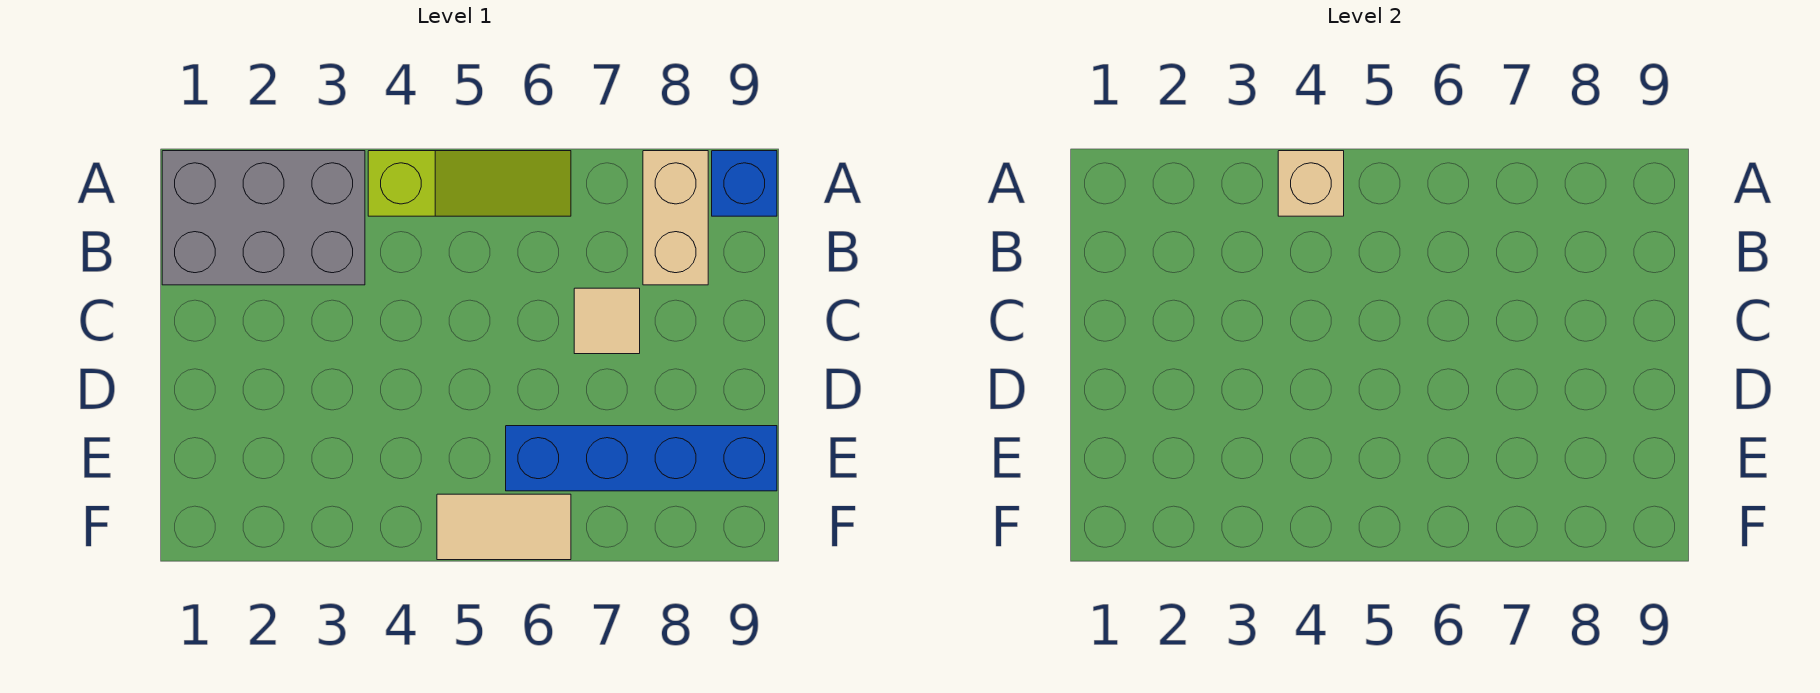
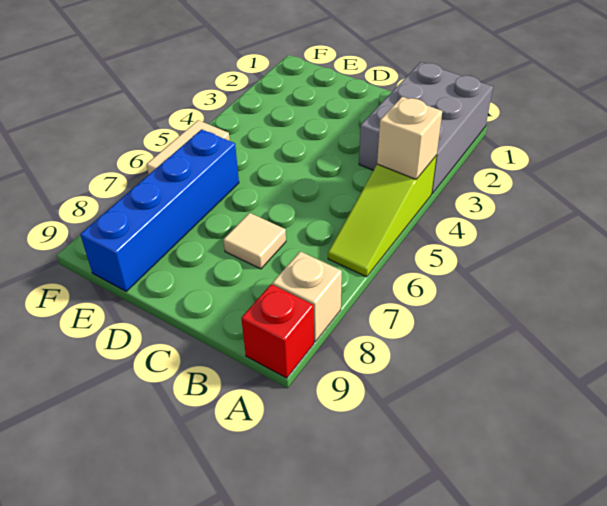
tan 1x2 brick [643,151,708,285] -> tan 1x1 brick [273,252,342,342]
blue 1x1 brick [712,151,777,216] -> red 1x1 brick [241,284,314,378]

